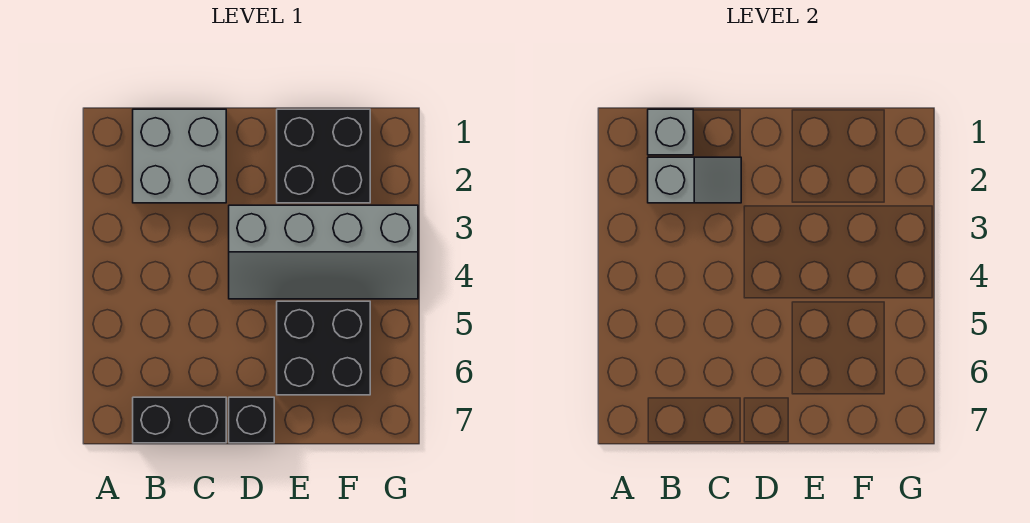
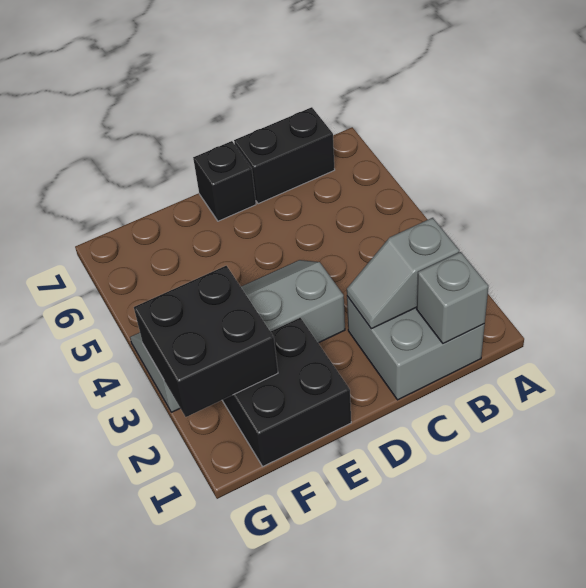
black 2x2 brick [277,301,370,395] -> black 2x2 brick moved to [134,266,278,417]

